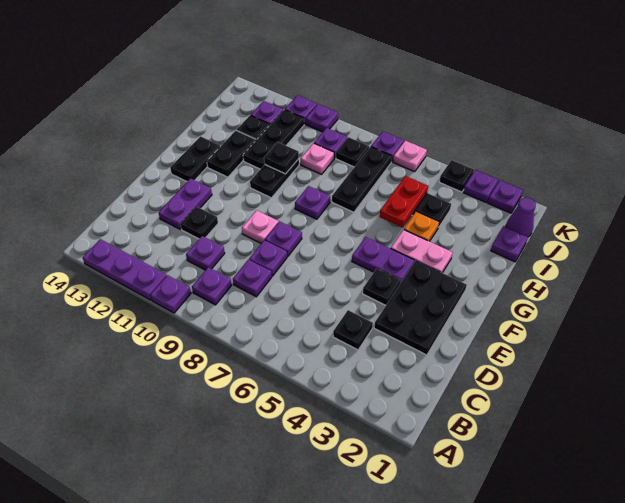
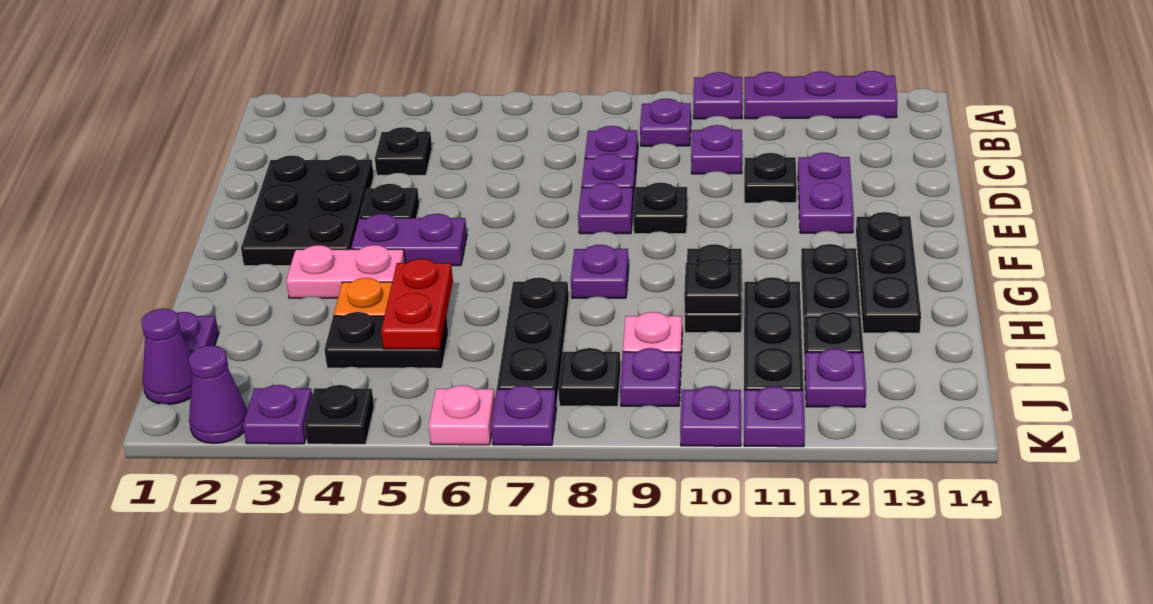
pink 1x1 plate [242,210,278,243] -> black 1x1 plate [633,183,688,234]
black 1x2 plate [170,136,220,181] -> black 1x3 plate [856,212,921,333]
purple 1x1 plate [488,180,523,213] -> purple 1x1 cone [189,345,247,444]

